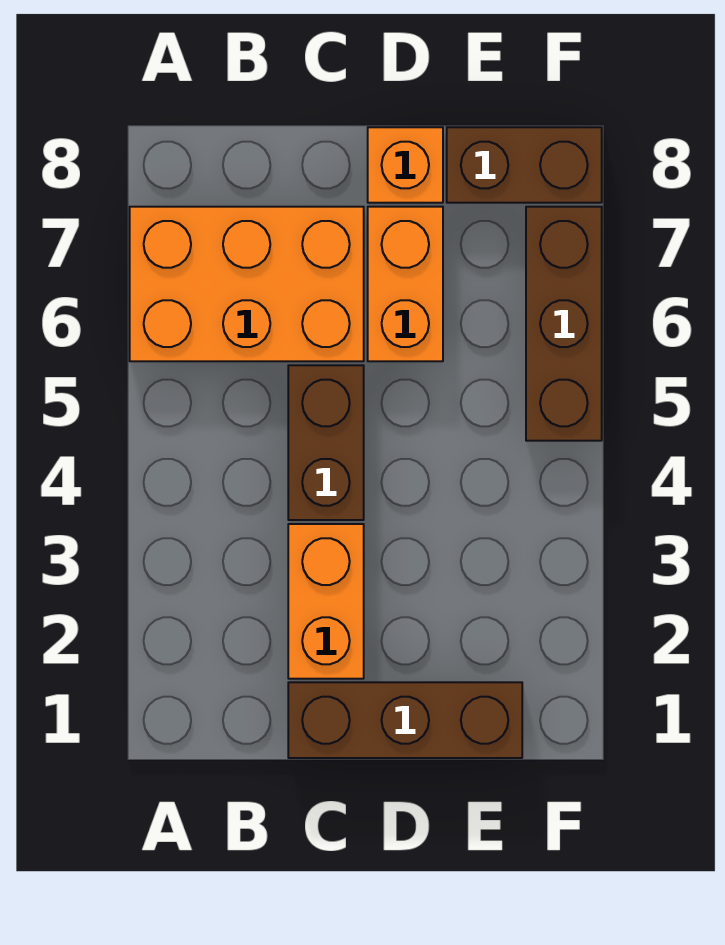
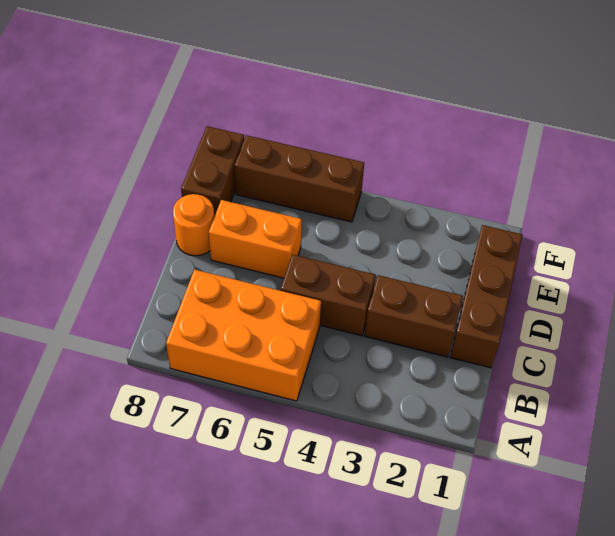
orange 2x3 brick [130,207,364,361] -> orange 2x3 brick turned to [166,270,321,401]
orange 1x2 brick [288,524,364,679] -> brown 1x2 brick [365,275,463,357]
orange 1x1 brick [368,127,443,203] -> orange 1x1 round brick [173,194,214,256]

